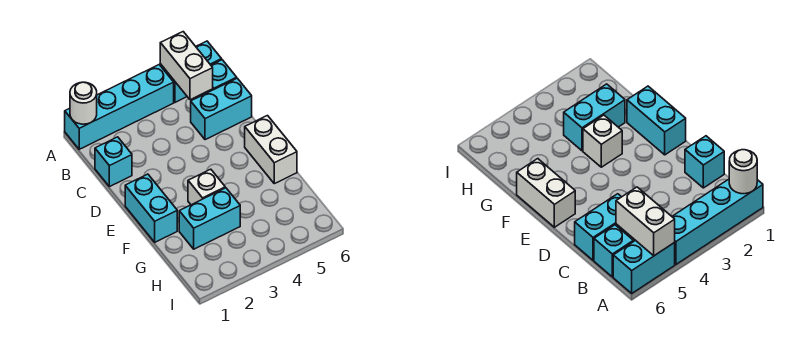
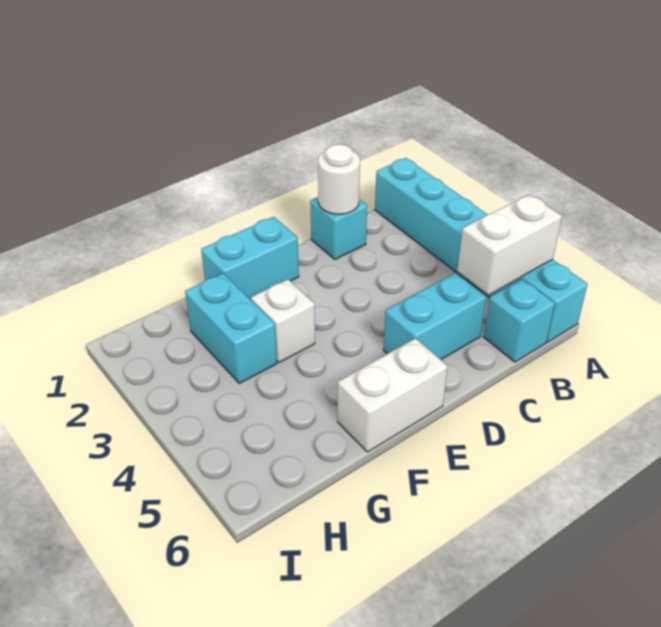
white 1x1 round brick [70,82,97,124] -> white 1x1 round brick moved to [318,144,360,214]
cyan 1x2 brick [191,78,252,140] -> cyan 1x2 brick turned to [383,273,486,360]

